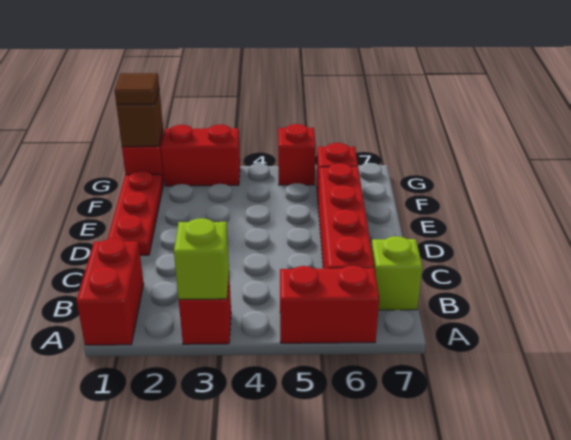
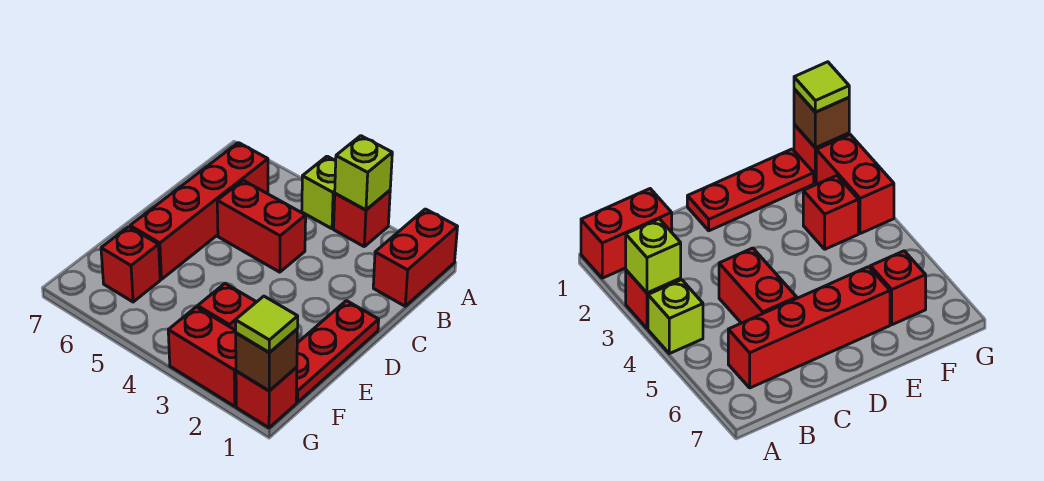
red 1x2 brick [280,266,379,343] -> red 1x2 brick moved to [217,180,306,272]
lime 1x1 brick [371,236,422,310] -> lime 1x1 brick moved to [302,156,336,229]
brown 1x1 tile [114,73,159,104] -> lime 1x1 tile [235,296,298,353]
red 1x1 brick [278,124,316,185] -> red 1x1 brick moved to [198,284,256,330]

